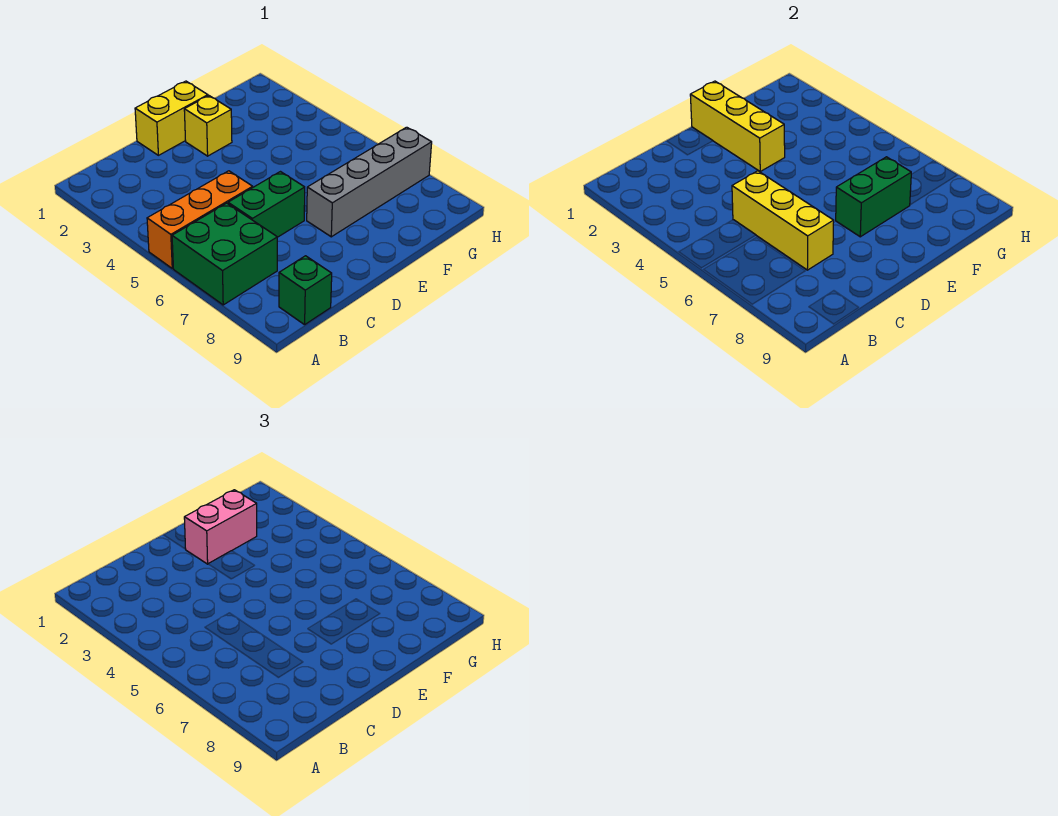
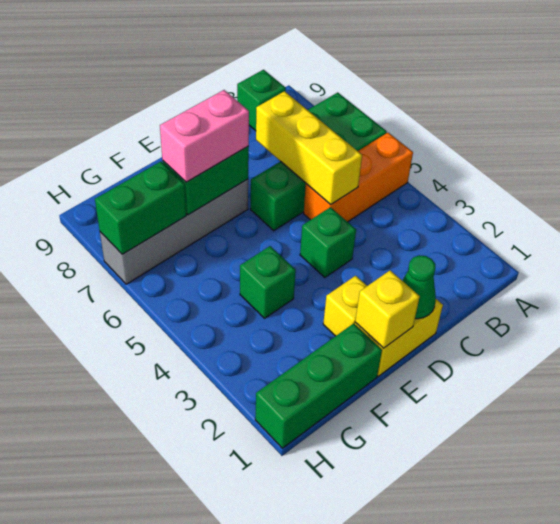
none -> green 1x1 cone [402,255,436,319]
none -> green 1x1 brick [300,207,356,277]
yellow 1x3 brick [690,81,785,171] -> yellow 1x1 brick [355,270,420,348]
pink 1x2 brick [184,490,257,564] -> pink 1x2 brick moved to [160,90,249,182]
none -> green 1x3 brick [255,323,382,448]
none -> green 1x1 brick [240,246,296,318]
none -> green 1x2 brick [95,162,186,254]

